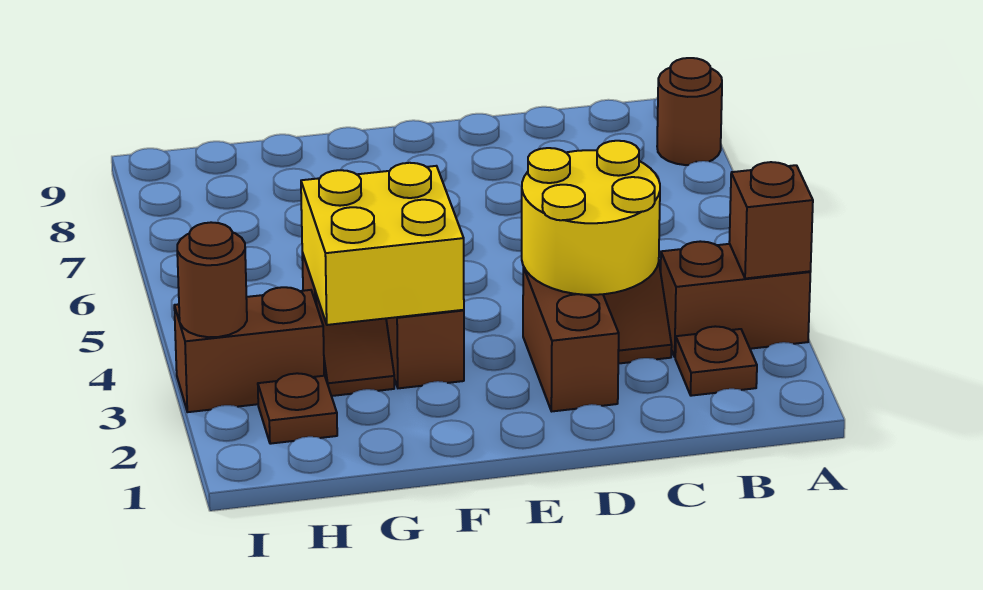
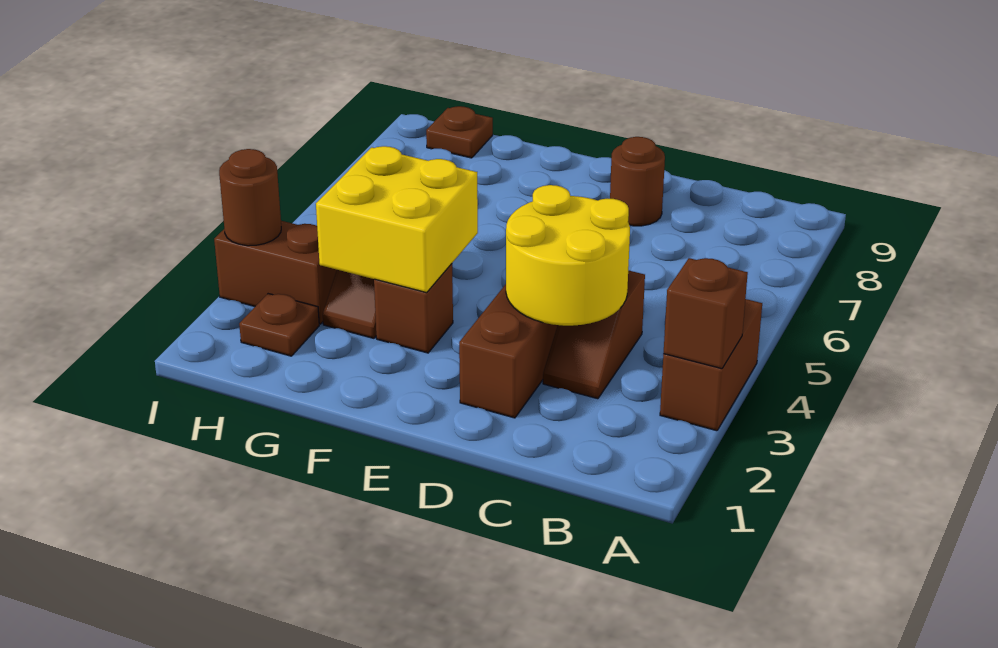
brown 1x2 brick [660,241,810,357] -> brown 1x2 brick turned to [660,299,762,431]
brown 1x1 round brick [657,58,722,165] -> brown 1x1 round brick moved to [610,137,665,226]
brown 1x1 plate [675,326,757,396] -> brown 1x1 plate moved to [426,106,493,158]

